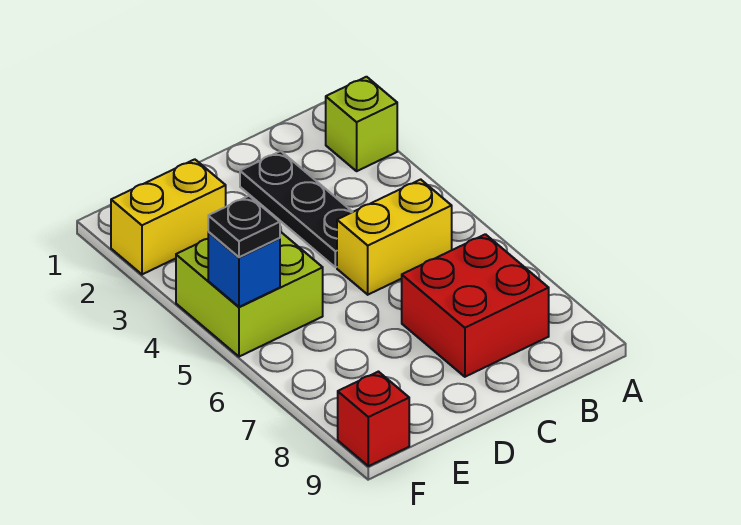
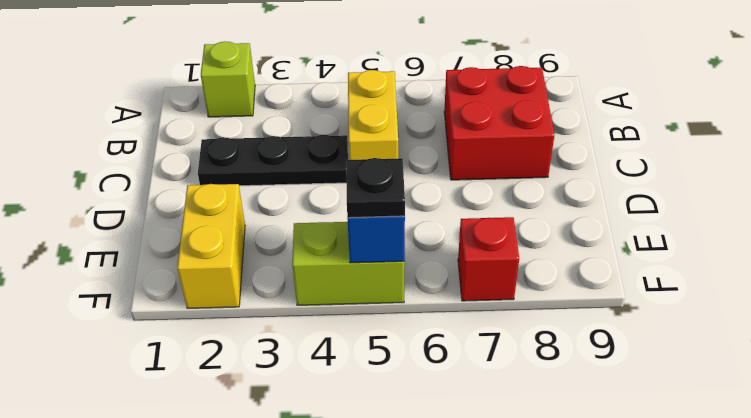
lime 2x2 brick [176,232,323,357] -> lime 1x2 brick [292,222,405,305]
red 1x1 brick [338,372,409,466] -> red 1x1 brick moved to [458,217,519,301]

